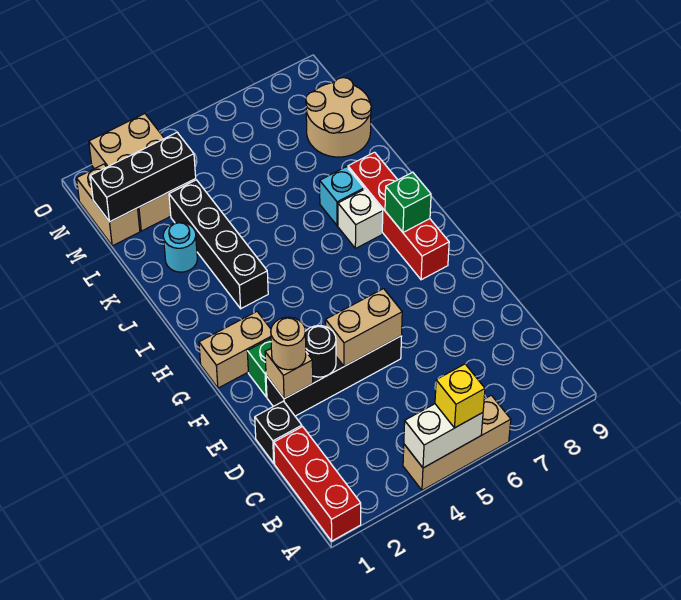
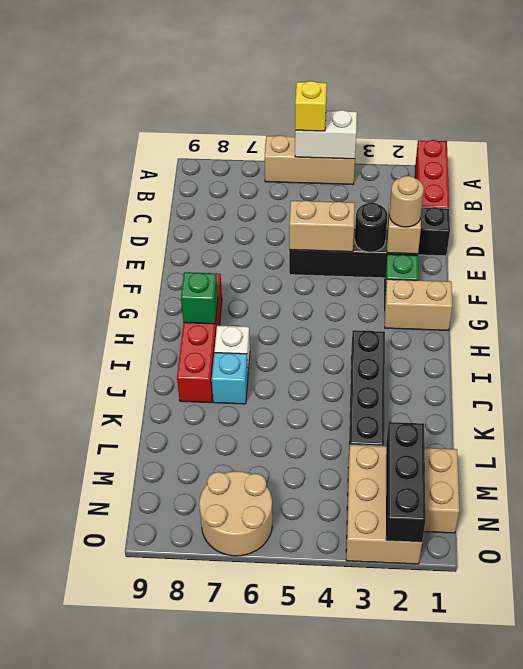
cyan 1x1 round brick [163,222,197,272] -> none
tan 2x2 round brick [306,78,371,157] -> tan 2x2 round brick moved to [199,471,272,556]
black 1x3 brick [90,133,196,222] -> black 1x3 brick turned to [386,422,426,542]

